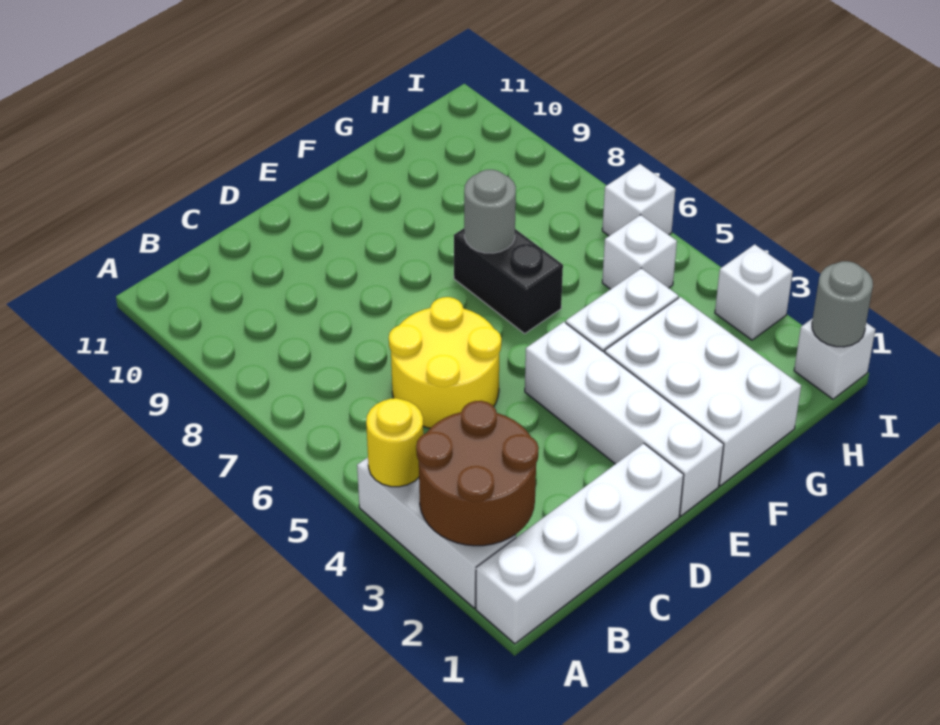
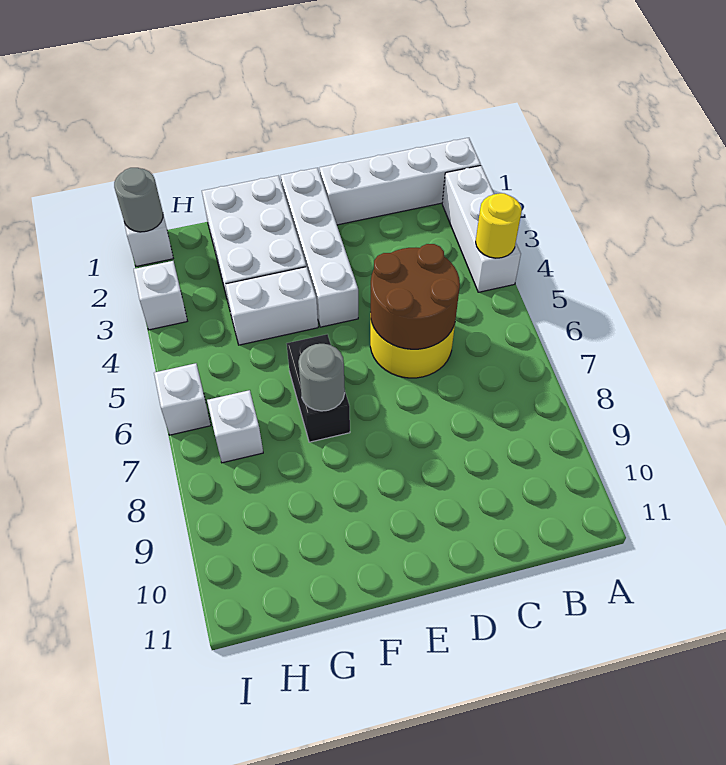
brown 2x2 round brick [416,401,539,546] -> brown 2x2 round brick moved to [370,244,460,349]
white 1x1 brick [602,215,677,289] -> white 1x1 brick moved to [207,390,263,463]

